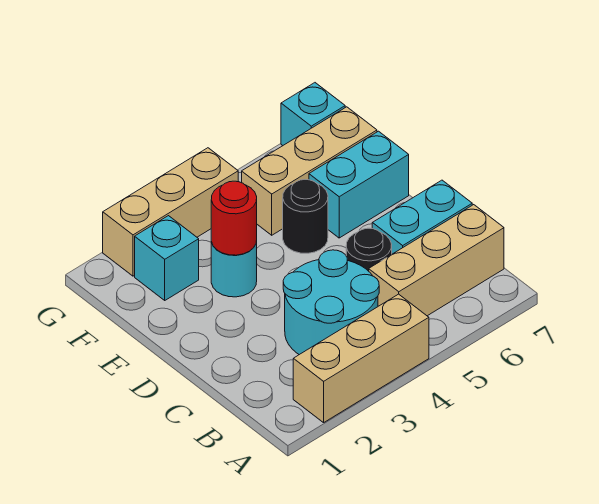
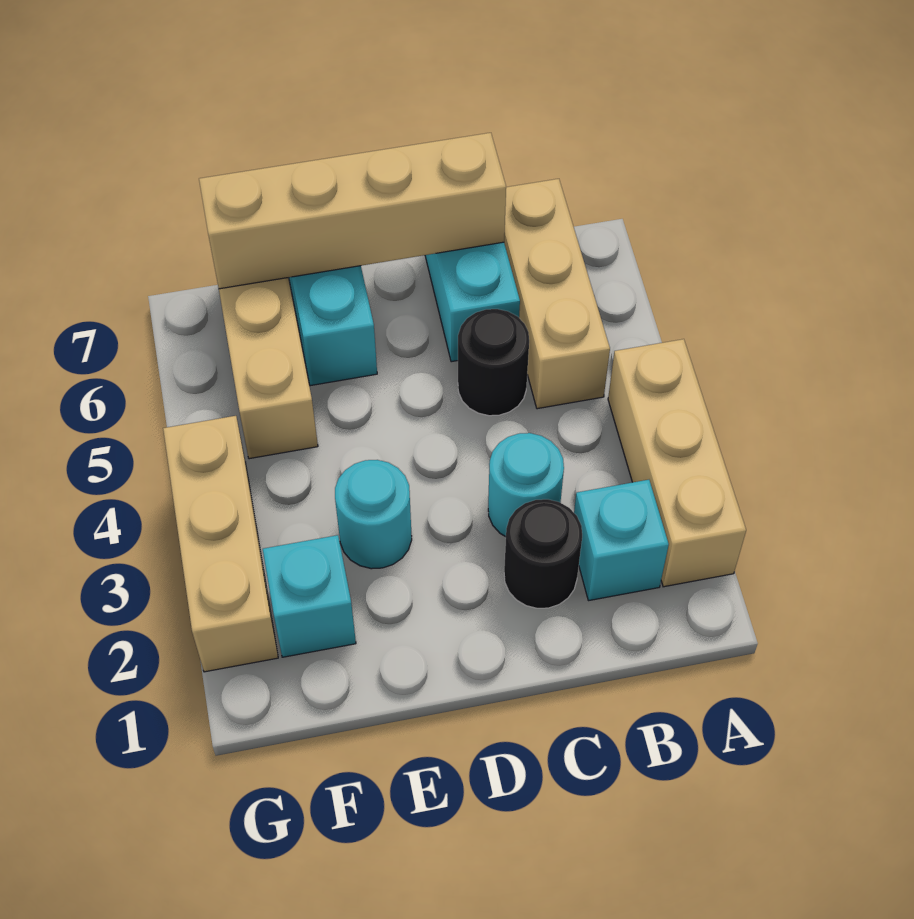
cyan 2x2 round brick [283,250,379,355] -> cyan 1x1 round brick [488,433,564,537]
none -> tan 1x4 brick [199,133,506,289]
red 1x1 round brick [211,181,257,255] -> none
black 1x1 round brick [283,180,328,253] -> black 1x1 round brick moved to [504,499,582,608]
cyan 1x1 brick [281,83,345,145] -> cyan 1x1 brick moved to [574,480,669,601]

